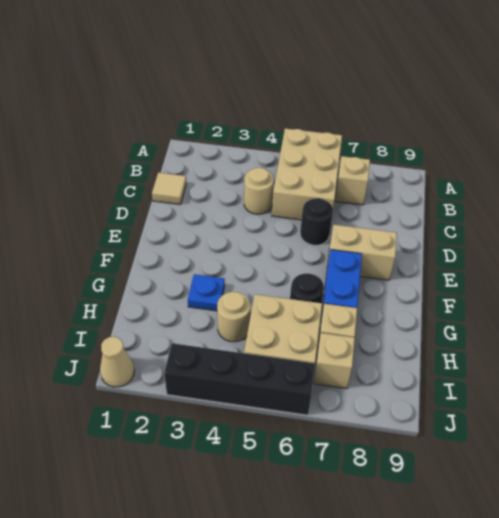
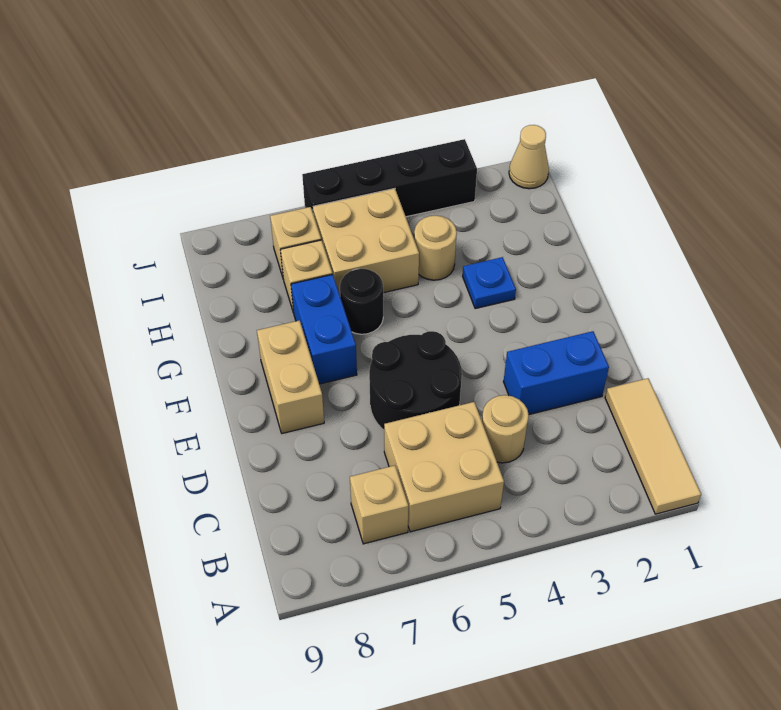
tan 2x3 brick [272,128,342,220] -> tan 2x2 brick [384,402,504,532]
tan 1x1 tile [152,173,186,205] -> tan 1x3 tile [605,378,701,514]
none -> blue 1x2 brick [503,331,609,415]
black 1x1 round brick [300,198,333,245] -> black 2x2 round brick [369,331,462,430]
tan 1x2 brick [327,225,397,280] -> tan 1x2 brick turned to [257,320,324,433]

